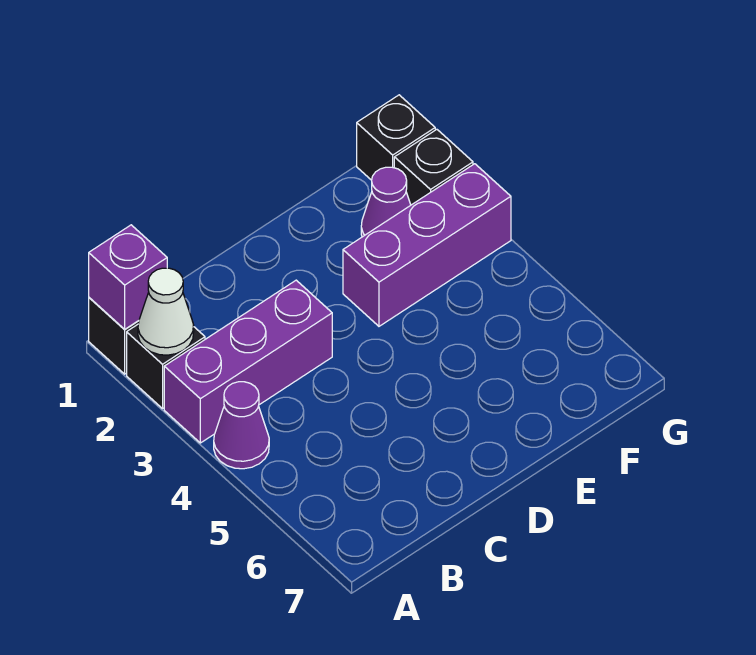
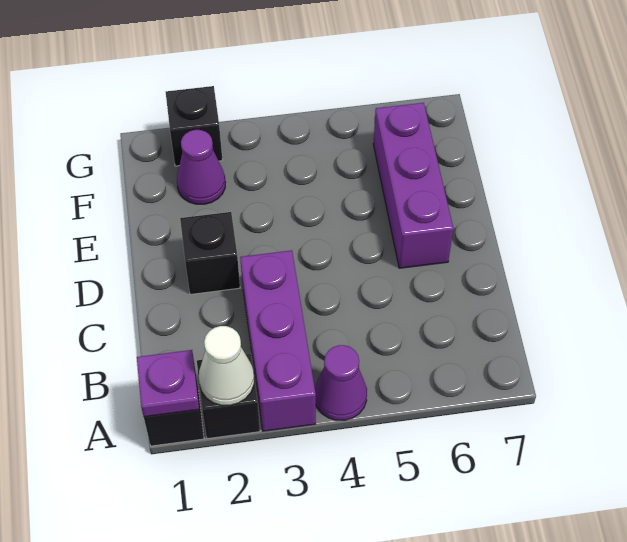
purple 1x1 brick [89,225,167,329] -> purple 1x1 plate [137,350,199,417]
purple 1x3 brick [343,164,511,326] -> purple 1x3 brick moved to [373,103,453,268]
black 1x1 brick [357,95,435,180] -> black 1x1 brick moved to [180,212,240,294]

